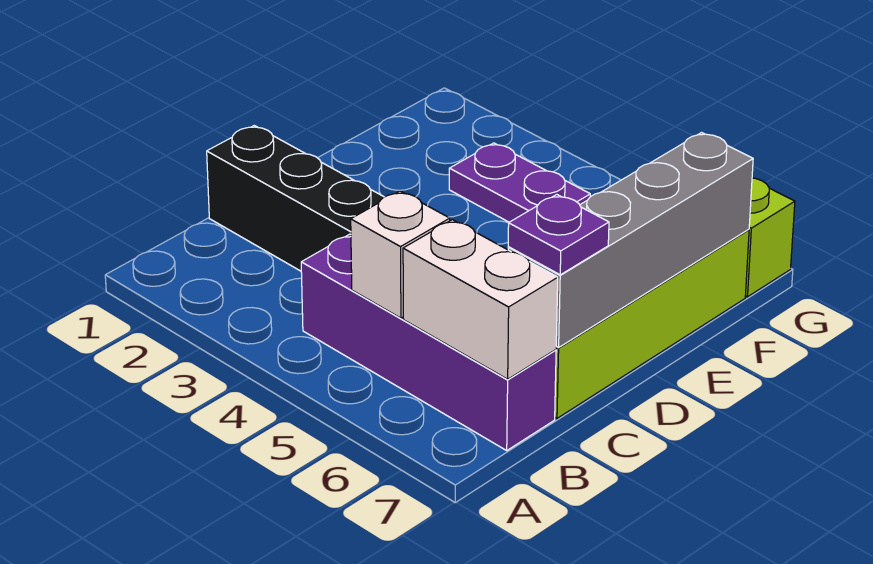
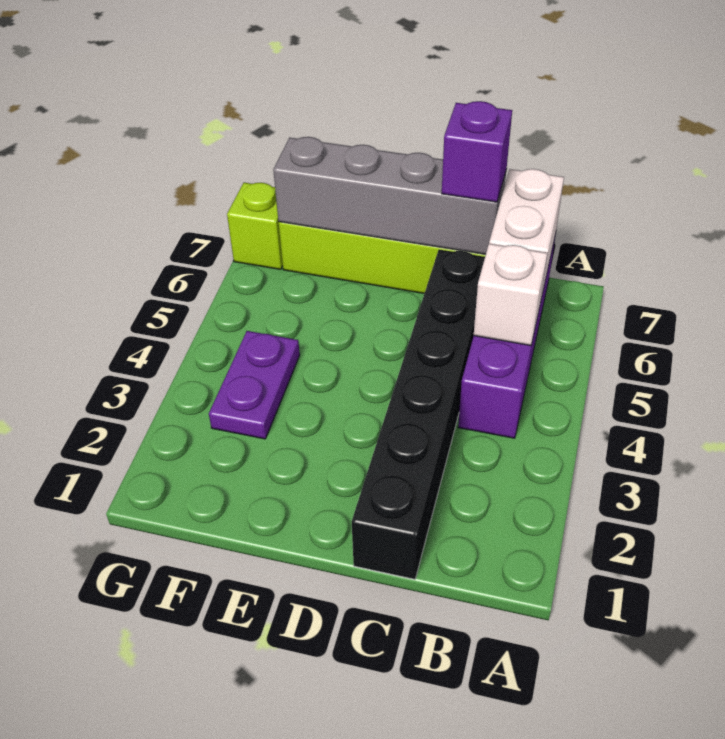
purple 1x1 plate [508,195,609,275] -> purple 1x1 brick [442,101,512,202]

